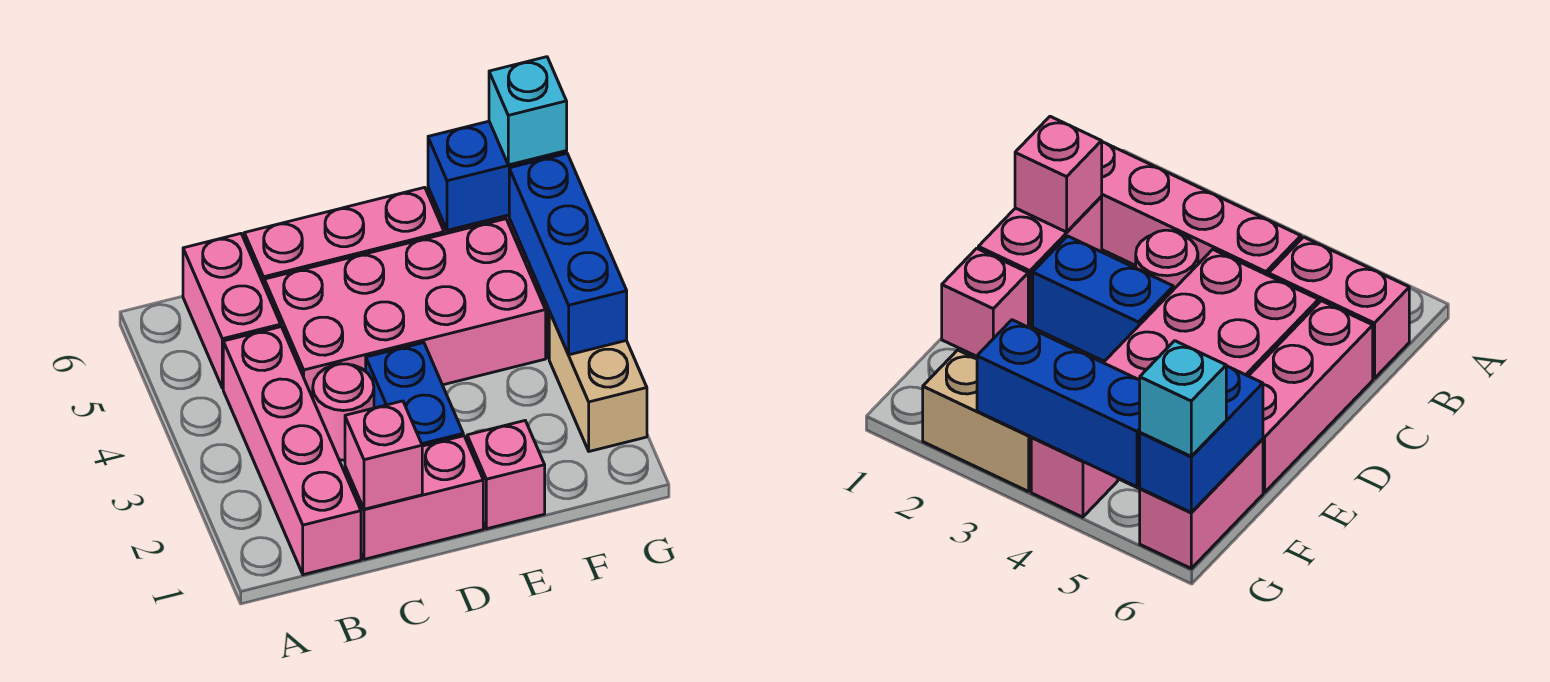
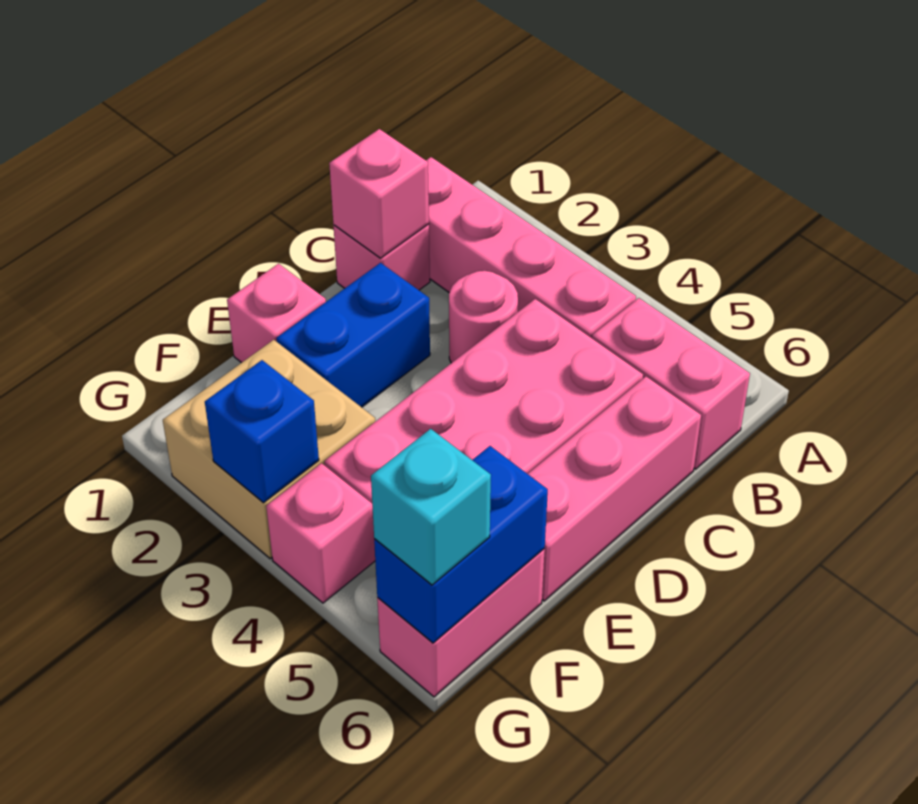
pink 1x2 brick [345,436,483,559] -> pink 1x1 brick [333,224,430,290]
blue 1x2 brick [366,343,463,446] -> blue 1x2 brick turned to [277,263,430,407]
tan 1x2 brick [549,312,647,451] -> tan 2x2 brick [163,340,375,559]
blue 1x3 brick [509,154,627,355] -> blue 1x1 brick [205,360,319,503]

